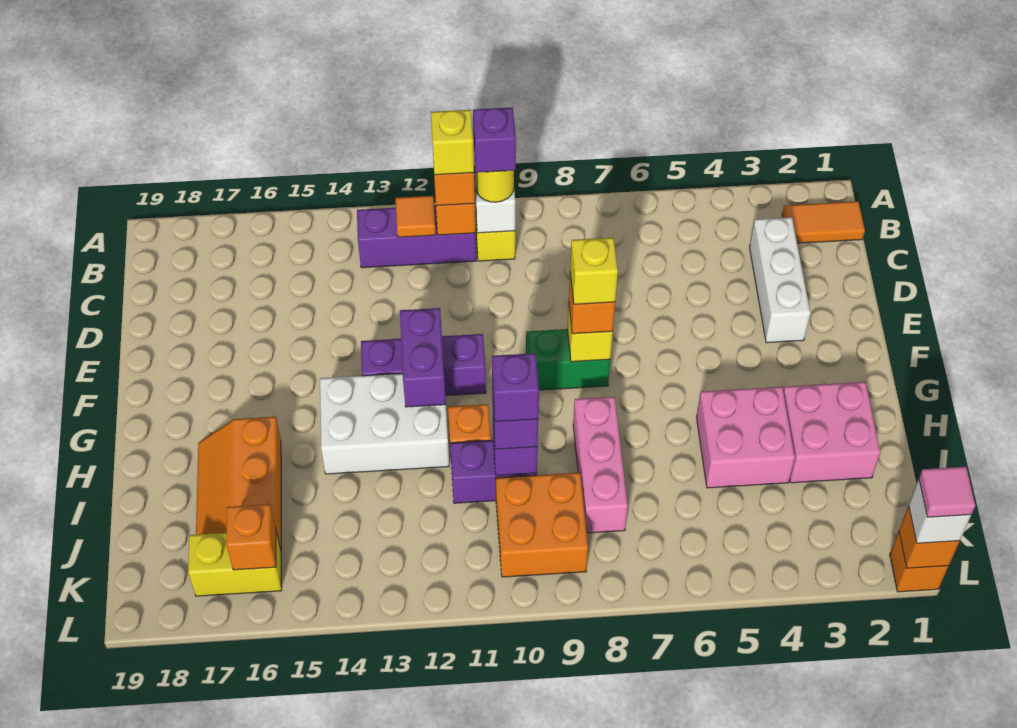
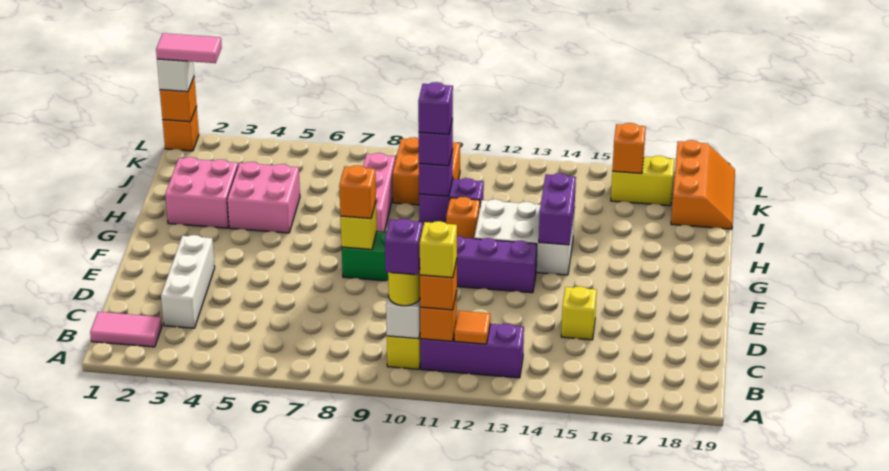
orange 1x2 tile [782,201,865,243] -> pink 1x2 tile [90,312,162,347]
yellow 1x1 brick [570,238,618,304] -> yellow 1x1 brick moved to [561,286,597,340]
purple 1x2 brick [400,308,446,407] -> purple 1x2 brick moved to [539,173,576,245]
orange 2x3 slope [196,417,281,550] -> orange 2x3 slope moved to [671,140,735,229]
pink 1x1 tile [919,467,975,517] -> pink 1x2 tile [156,33,222,63]

